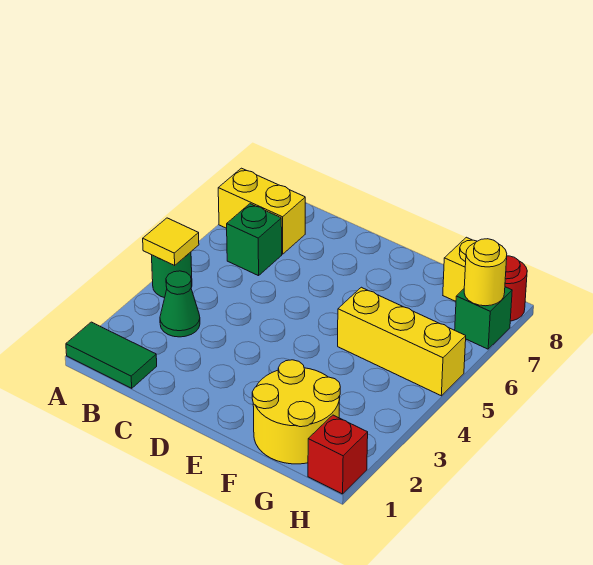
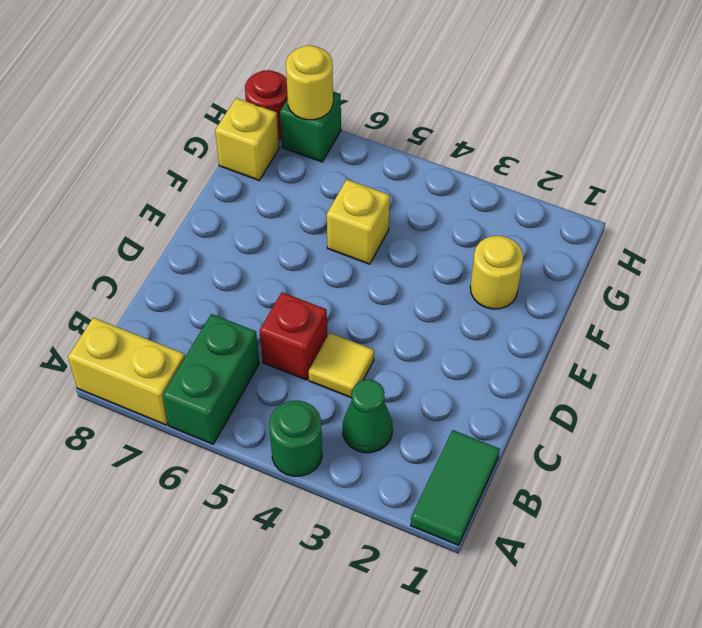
yellow 1x1 tile [143,218,199,265] -> yellow 1x1 tile moved to [309,333,374,398]
yellow 1x2 brick [218,168,305,254] -> yellow 1x2 brick turned to [68,318,185,425]
green 1x1 brick [227,204,282,276] -> green 1x2 brick [163,314,259,444]
yellow 2x2 round brick [252,360,340,464] -> yellow 1x1 round brick [470,236,523,309]
yellow 1x3 brick [338,287,466,396] -> yellow 1x1 brick [327,180,390,264]
red 1x1 brick [308,415,368,494] -> red 1x1 brick moved to [260,292,327,380]

